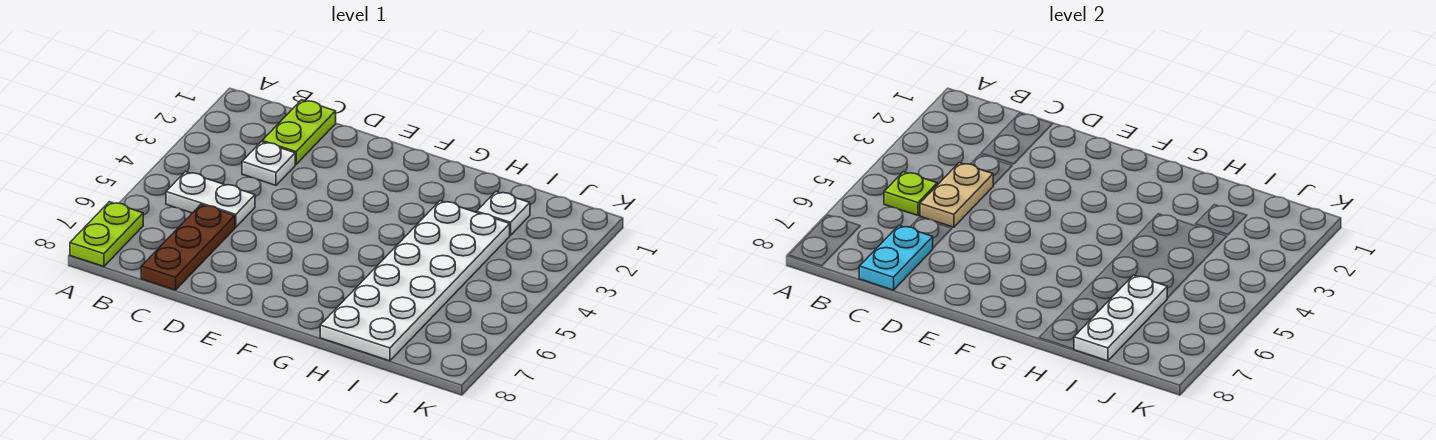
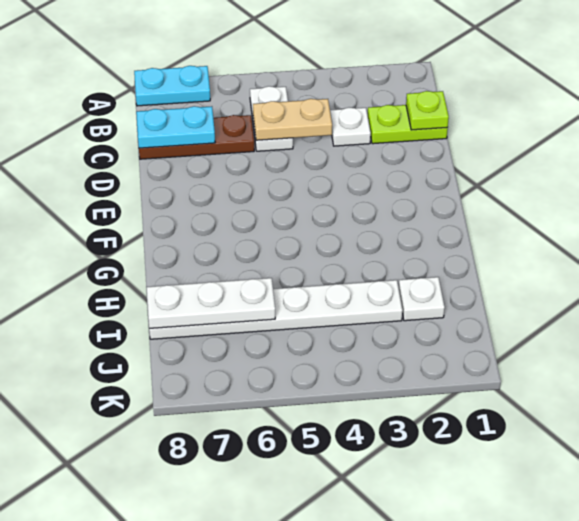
lime 1x2 plate [70,202,143,267] -> cyan 1x2 plate [134,66,210,106]
lime 1x1 plate [884,172,937,215] -> lime 1x1 plate moved to [406,91,449,130]
white 2x6 plate [320,201,510,361] -> white 1x6 plate [149,280,403,339]

